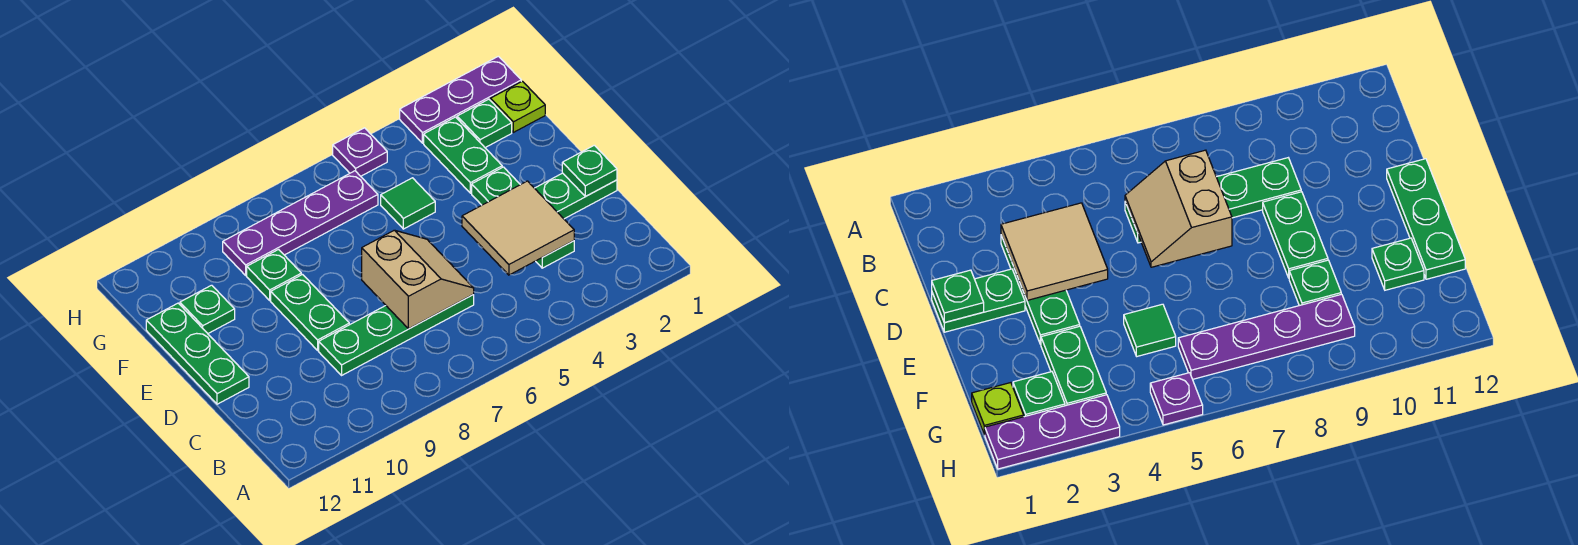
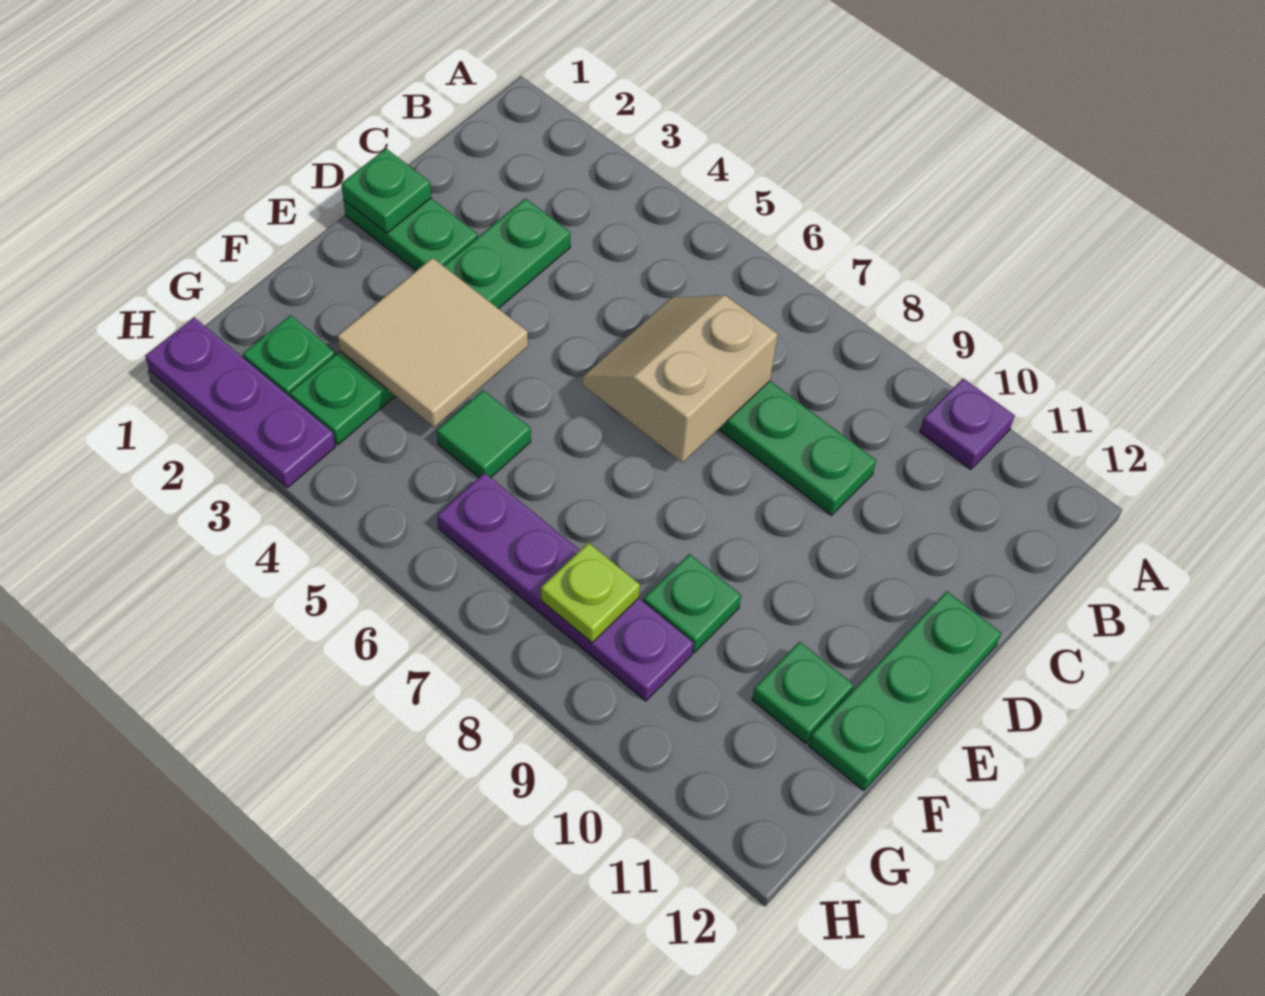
tan 2x2 tile [462,181,574,275] -> tan 2x2 tile moved to [338,258,528,427]
green 1x2 plate [271,275,349,350] -> none
lime 1x1 plate [491,81,545,132] -> lime 1x1 plate moved to [541,543,640,643]
purple 1x1 plate [333,128,387,176] -> purple 1x1 plate moved to [920,379,1015,470]

